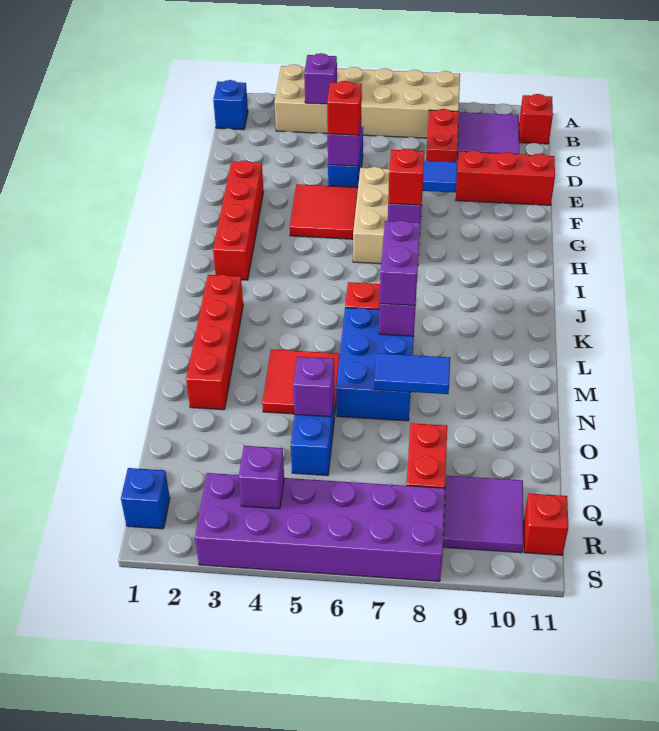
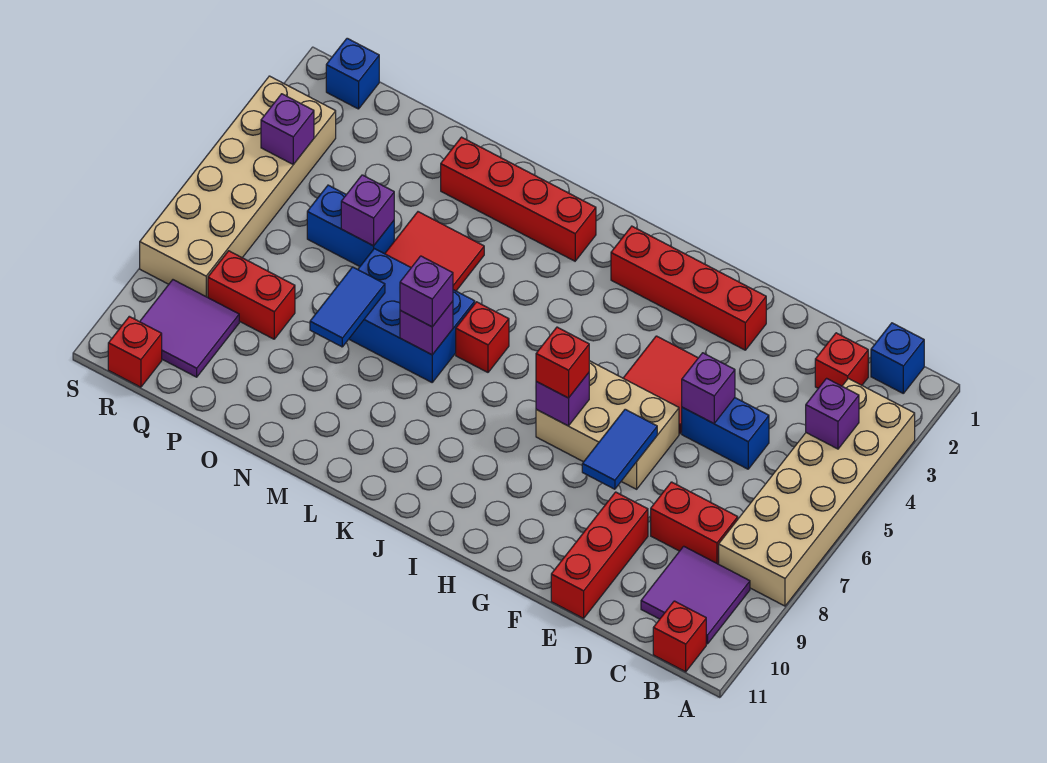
red 1x1 brick [327,81,362,135] -> red 1x1 brick moved to [815,333,868,388]
purple 1x2 brick [380,220,420,306] -> purple 1x1 brick [400,256,453,327]
purple 2x6 brick [195,473,445,581] -> tan 2x6 brick [140,76,336,297]

